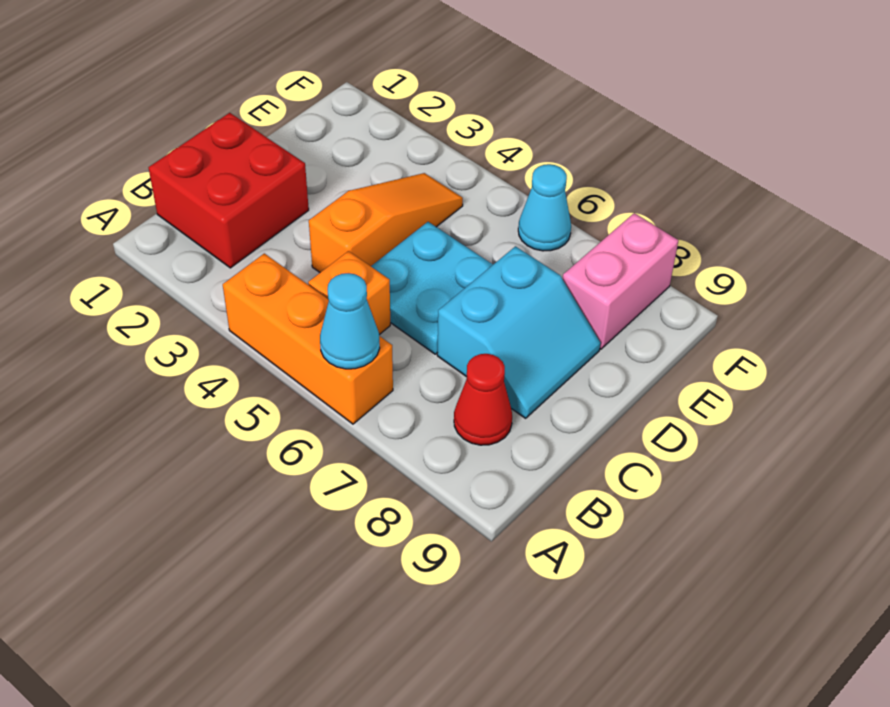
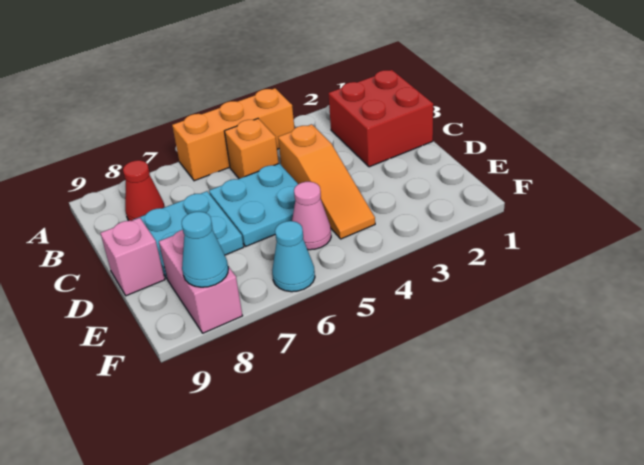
cyan 1x1 cone [320,273,380,369] -> cyan 1x1 cone moved to [182,212,228,287]
cyan 2x2 slope [437,246,600,418] -> cyan 2x2 plate [133,191,244,278]
none -> pink 1x1 brick [101,218,165,296]
none -> pink 1x1 cone [292,182,331,250]

